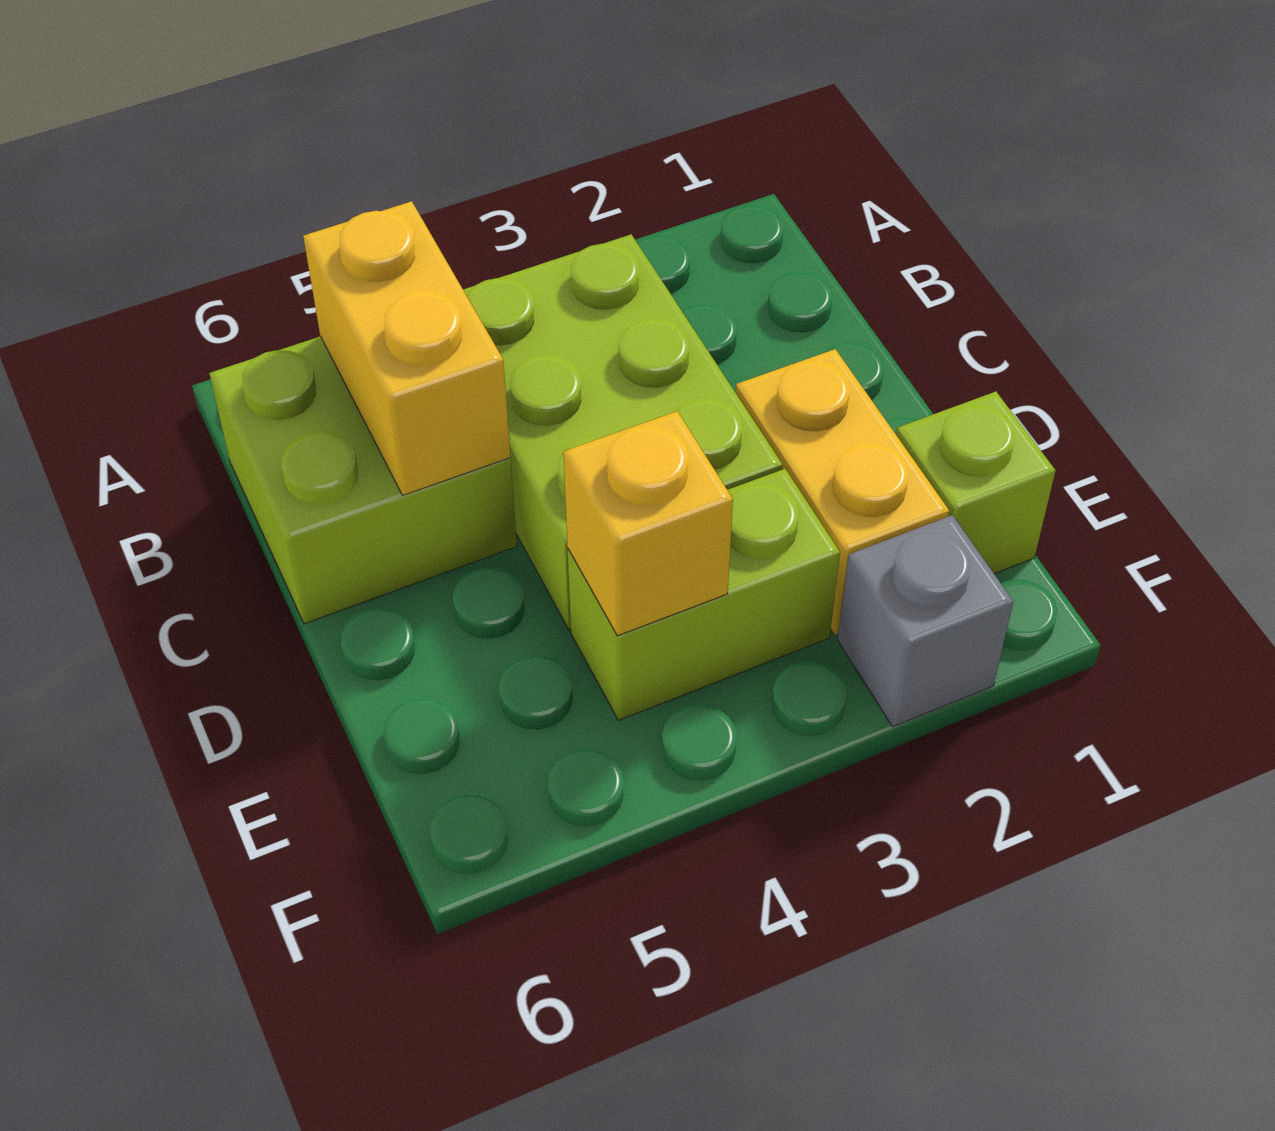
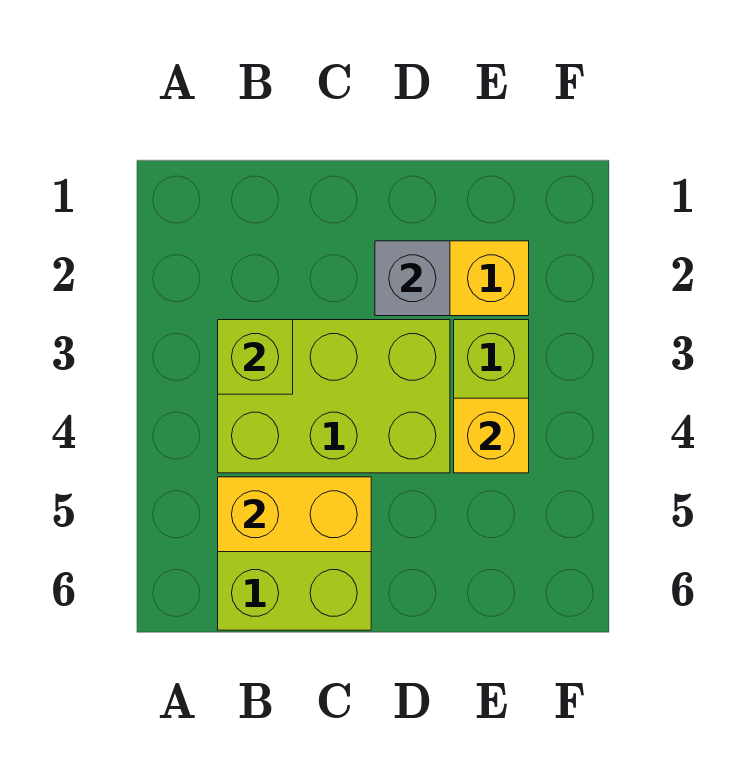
lime 1x1 brick [896,392,1056,574] -> lime 1x1 brick moved to [218,320,293,394]
grey 1x1 brick [837,515,1013,727] -> grey 1x1 brick moved to [375,241,450,316]

